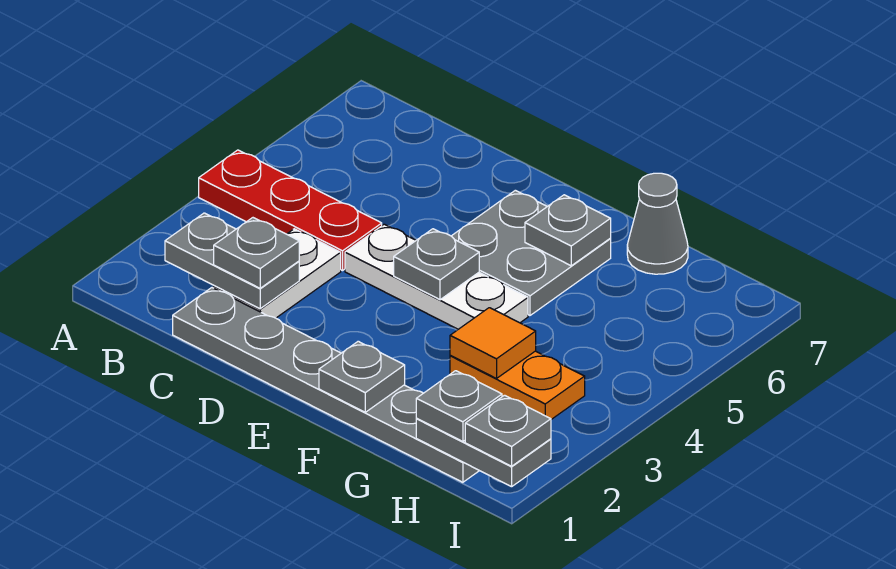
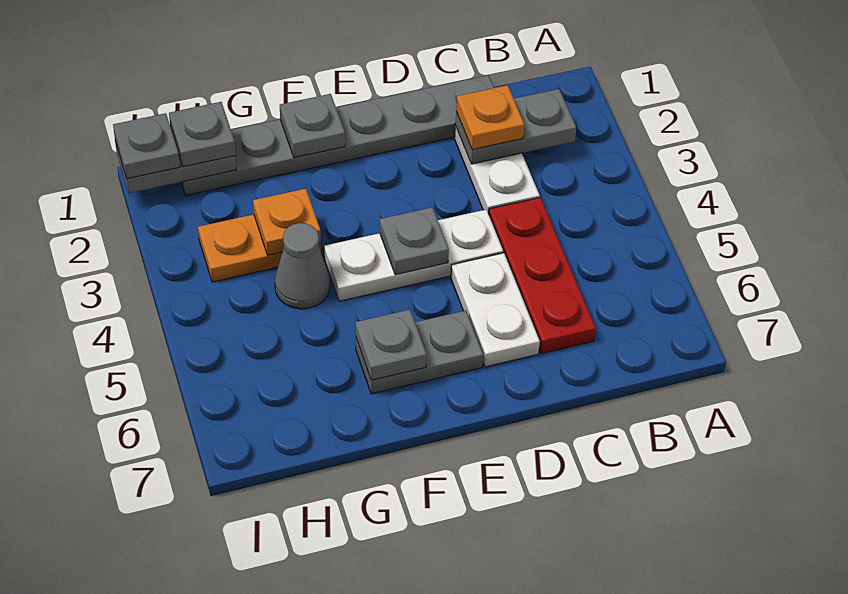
red 1x3 plate [199,150,382,271] -> red 1x3 plate turned to [489,198,596,354]
grey 1x1 plate [214,218,299,288] -> orange 1x1 plate [456,85,524,150]
none -> white 1x2 plate [451,253,540,367]
grey 2x2 plate [452,190,611,315] -> grey 1x2 plate [356,311,483,394]
orange 1x1 tile [450,308,536,379] -> orange 1x1 plate [253,189,321,255]
grey 1x1 cone [627,173,688,274] -> grey 1x1 cone moved to [275,223,330,309]

